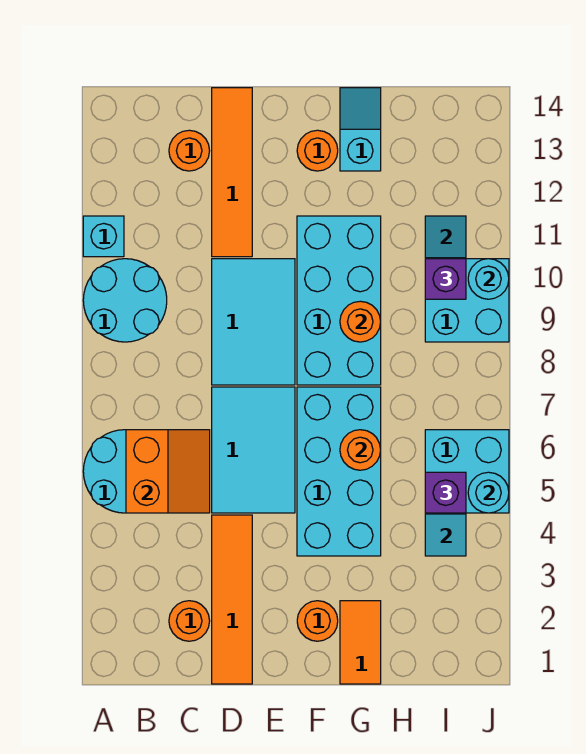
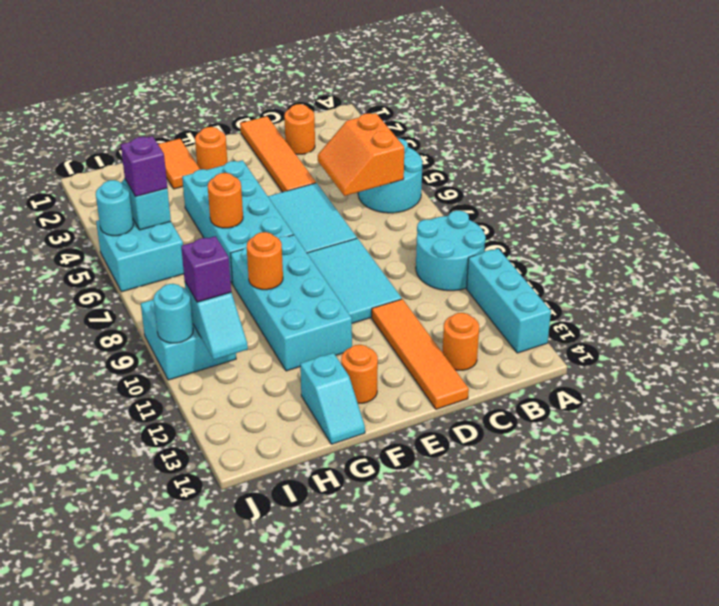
cyan 1x1 brick [83,216,124,257] -> cyan 1x3 brick [467,249,551,353]

